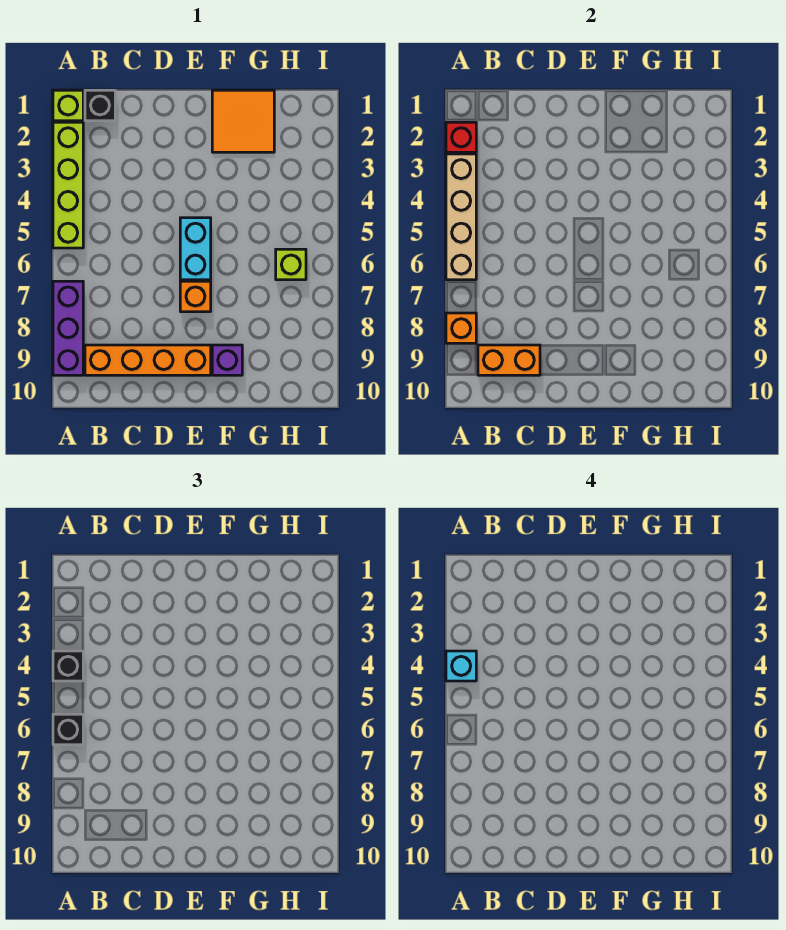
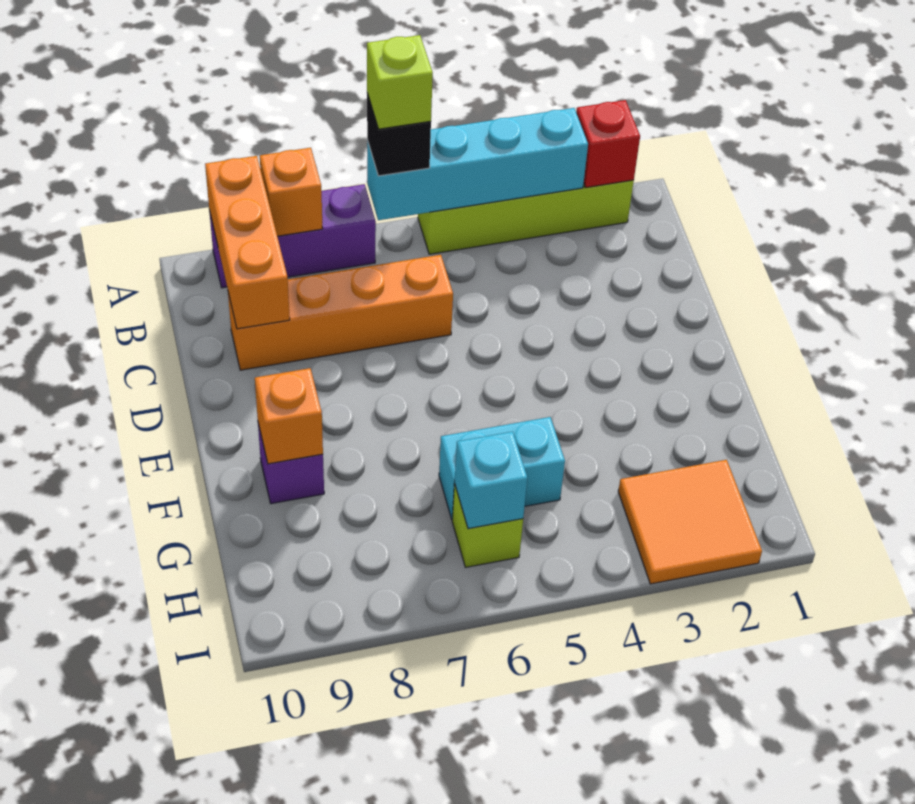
lime 1x1 brick [53,90,83,121] -> lime 1x1 brick moved to [367,35,433,129]
tan 1x4 brick [446,154,476,280] -> cyan 1x4 brick [367,108,588,220]
black 1x1 brick [53,651,83,681] -> none
cyan 1x1 brick [446,651,476,681] -> cyan 1x1 brick moved to [455,432,528,529]
black 1x1 brick [85,90,115,121] -> none
orange 1x4 brick [85,345,211,375] -> orange 1x4 brick turned to [228,255,453,370]
orange 1x2 brick [478,345,540,375] -> orange 1x3 brick [205,156,290,329]
cyan 1x2 brick [180,218,211,280] -> cyan 1x2 brick moved to [439,417,565,519]
orange 1x1 brick [180,281,211,312] -> orange 1x1 brick moved to [255,368,323,464]
orange 2x2 tile [212,90,274,152] -> orange 2x2 tile moved to [618,460,762,584]

